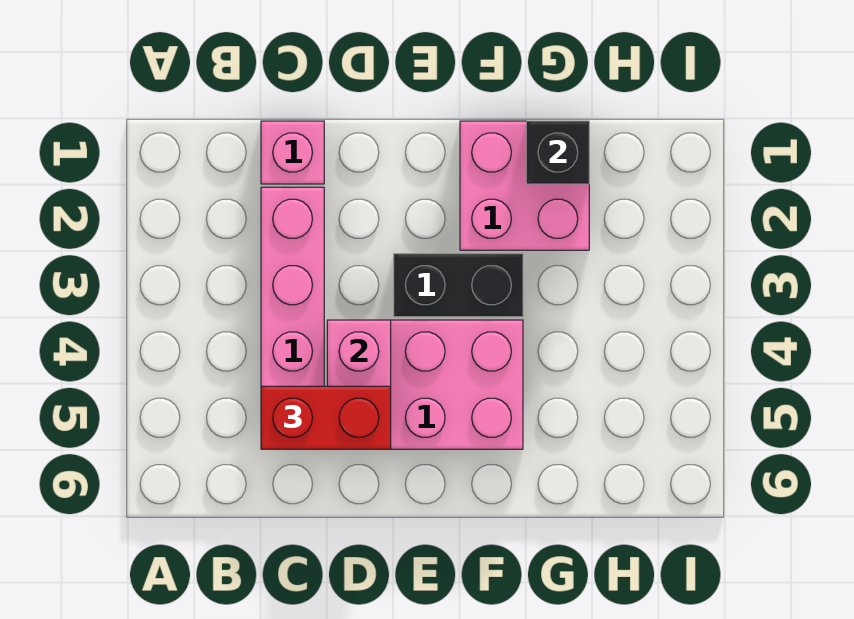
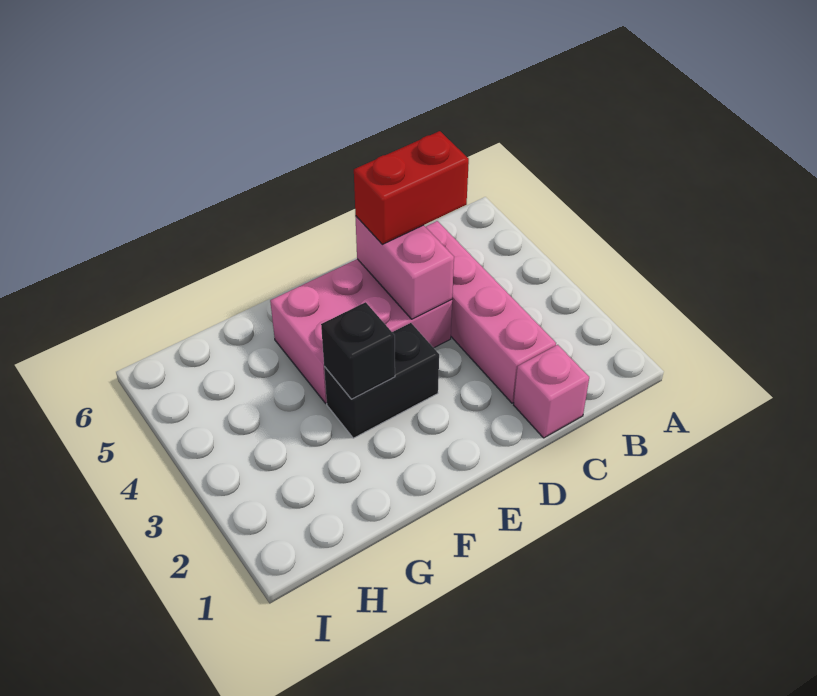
pink 2x2 brick [460,121,589,250] -> none
black 1x1 brick [526,121,589,184] -> black 1x1 brick moved to [321,302,395,399]

